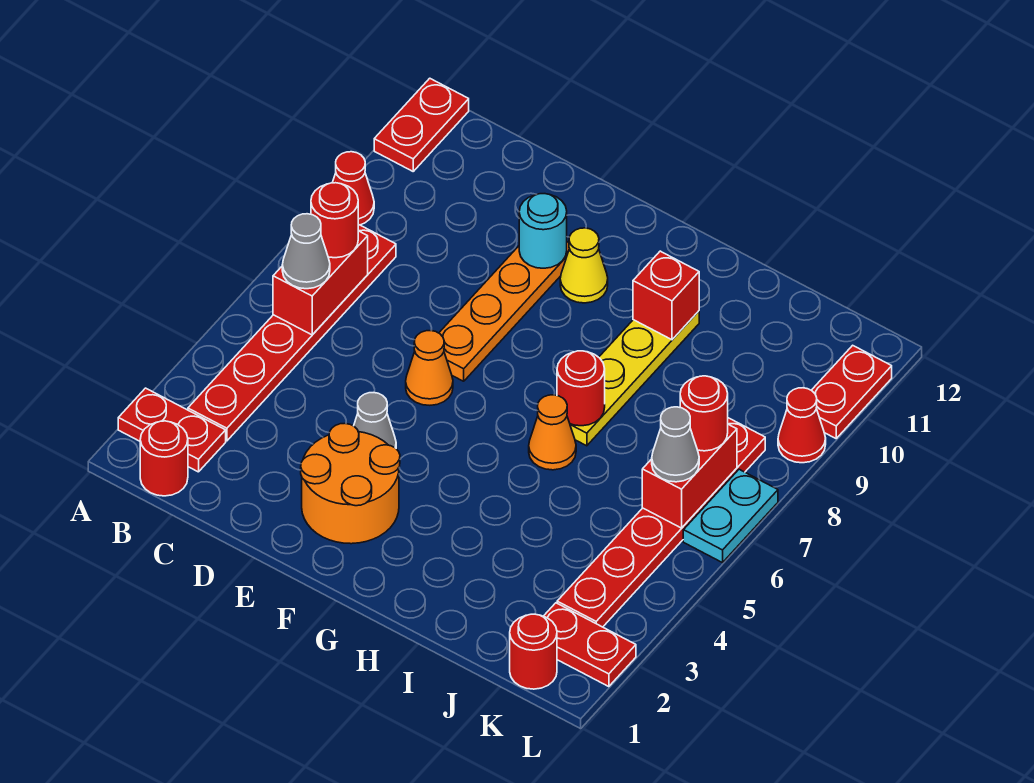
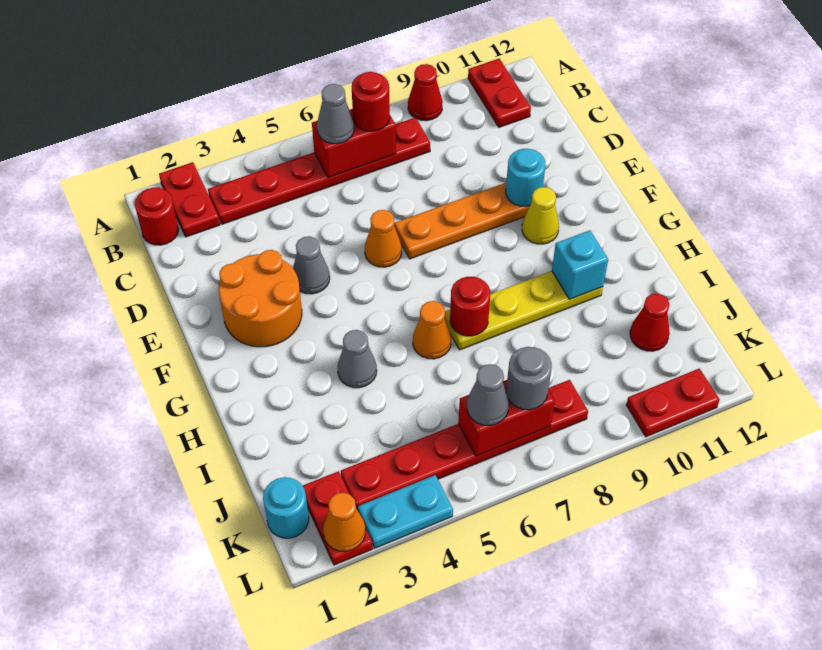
red 1x2 plate [374,78,469,171] -> red 1x2 plate turned to [468,59,531,127]
none -> grey 1x1 cone [338,330,377,388]
red 1x1 brick [633,251,699,340] -> cyan 1x1 brick [552,230,608,299]
red 1x1 round brick [510,614,557,689] -> cyan 1x1 round brick [263,477,309,538]
red 1x1 round brick [680,376,728,451] -> grey 1x1 round brick [506,347,552,410]
none -> orange 1x1 cone [323,493,366,552]
cyan 1x2 plate [683,469,778,563] -> cyan 1x2 plate moved to [358,475,453,548]
red 1x1 cone [778,388,826,463] -> red 1x1 cone moved to [630,293,670,351]

